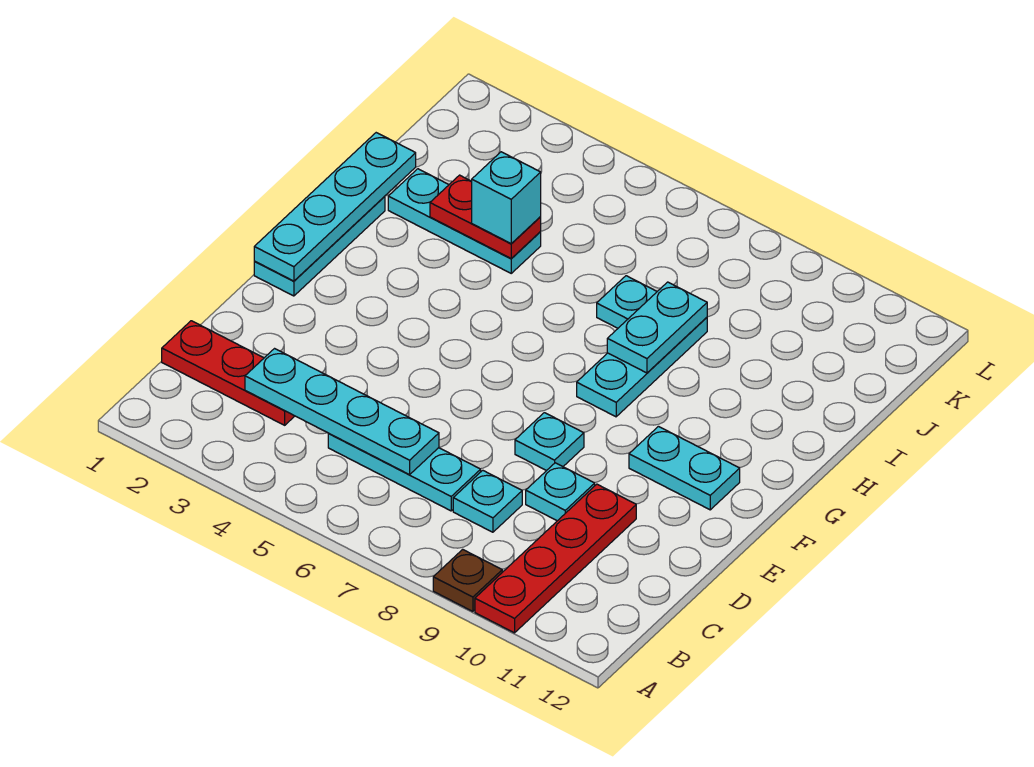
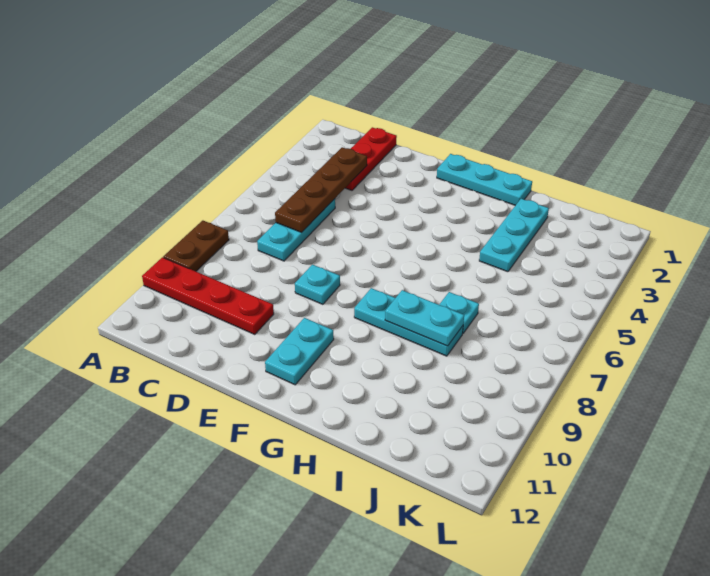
brown 1x1 plate [433,549,502,611] -> brown 1x2 plate [163,221,229,271]
cyan 1x4 plate [245,349,439,475] -> brown 1x4 plate [275,147,367,232]
cyan 1x1 plate [453,470,522,532] -> none
cyan 1x1 plate [526,463,595,521] -> none
cyan 1x4 plate [254,133,416,281] -> none
red 1x2 plate [430,175,541,259] -> none
cyan 1x1 brick [472,152,541,244] -> none

